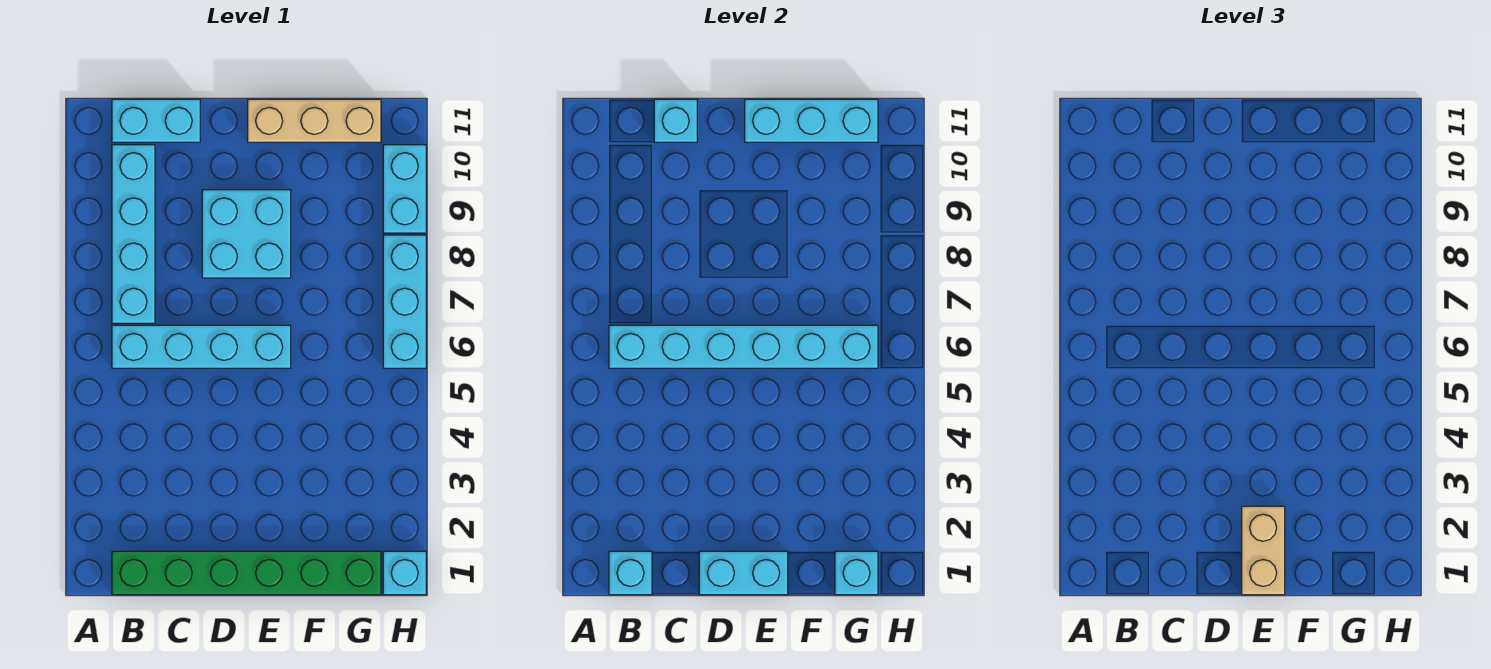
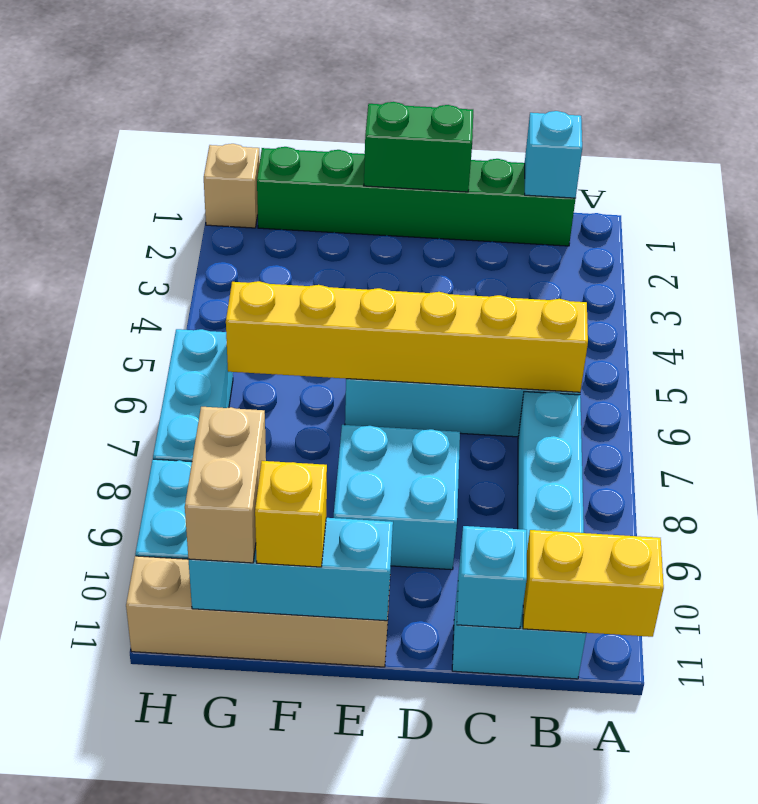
none -> yellow 1x2 brick [523,530,664,637]
cyan 1x6 brick [609,325,878,368] -> yellow 1x6 brick [226,281,588,392]
cyan 1x2 brick [699,551,788,595] -> green 1x2 brick [364,102,473,192]
tan 1x2 brick [1242,506,1285,595] -> tan 1x2 brick moved to [185,407,266,563]
tan 1x3 brick [248,99,381,142] -> tan 1x4 brick [126,556,390,667]
none -> yellow 1x1 brick [255,461,327,567]
cyan 1x1 brick [835,551,878,595] -> none
cyan 1x1 brick [383,551,426,595] -> tan 1x1 brick [204,144,260,228]

